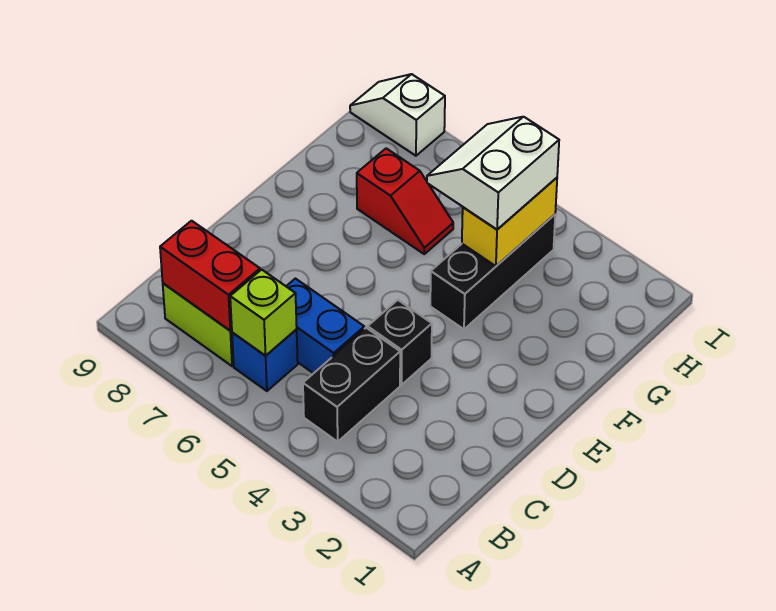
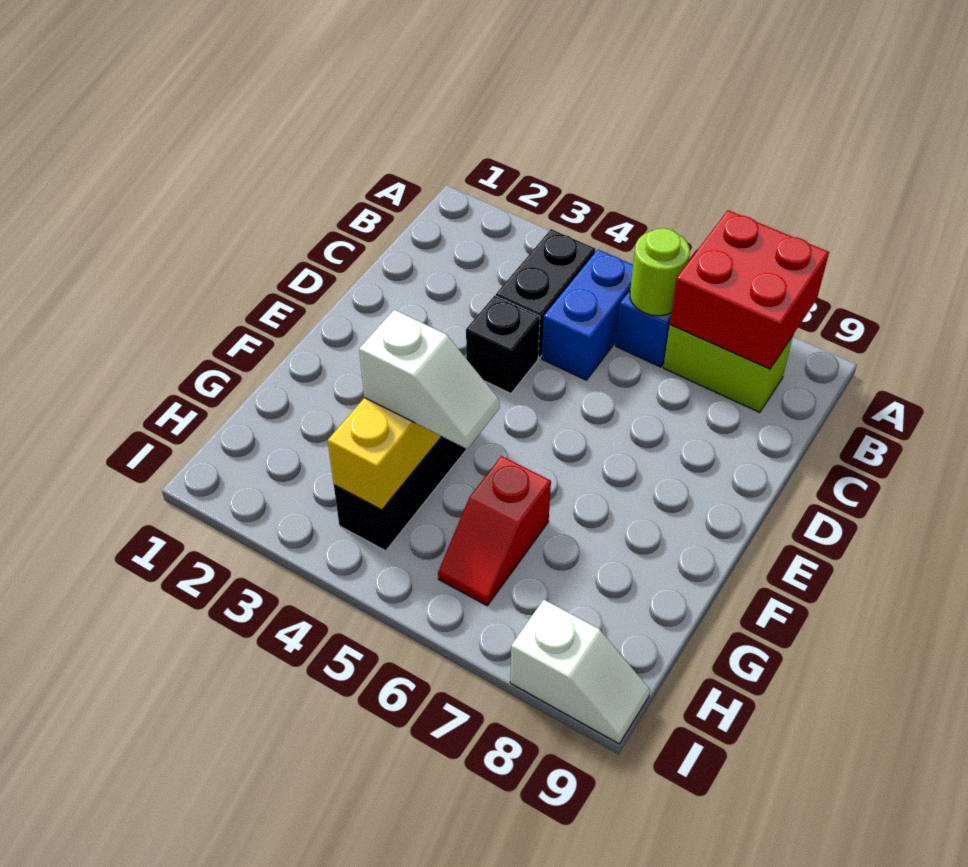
lime 1x1 brick [230,270,297,356] -> lime 1x1 round brick [630,228,690,316]
red 1x2 brick [160,221,260,330] -> red 2x2 brick [670,210,829,369]
blue 1x2 brick [286,279,364,373] -> blue 1x2 brick turned to [542,250,633,380]
white 2x2 slope [427,117,559,229] -> white 1x2 slope [359,310,500,449]
red 1x2 slope [357,148,453,254] -> red 1x2 slope turned to [438,456,551,606]

